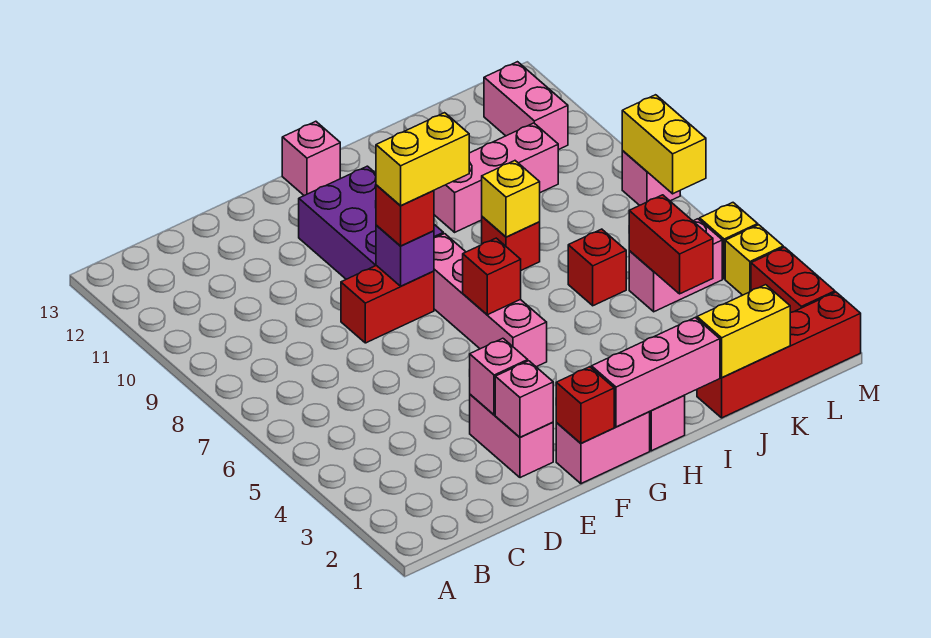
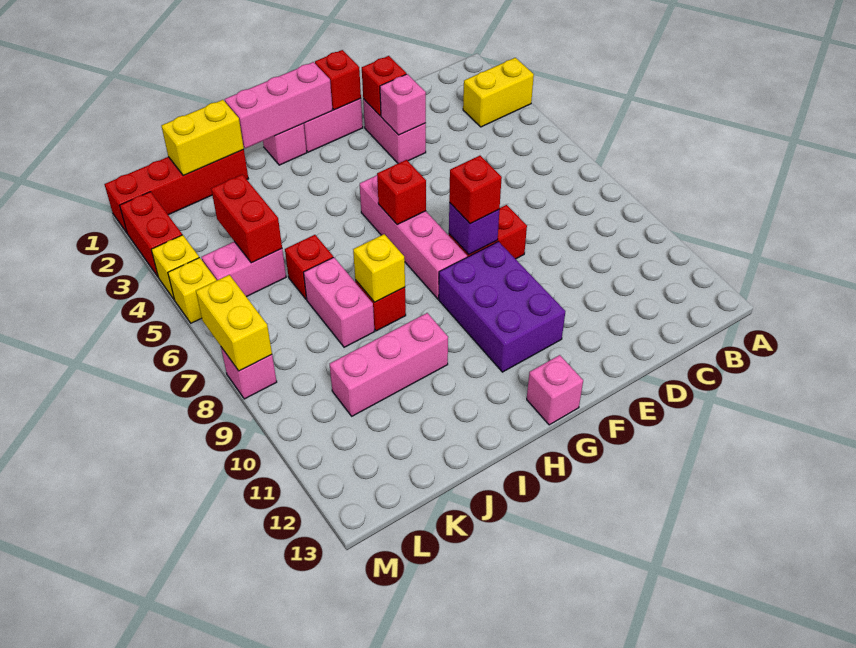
pink 1x1 brick [495,361,553,437] -> red 1x1 brick [362,56,406,116]
yellow 1x2 brick [376,113,469,206] -> yellow 1x2 brick moved to [463,58,534,127]
pink 1x2 brick [484,62,568,150] -> pink 1x2 brick moved to [303,257,375,347]

